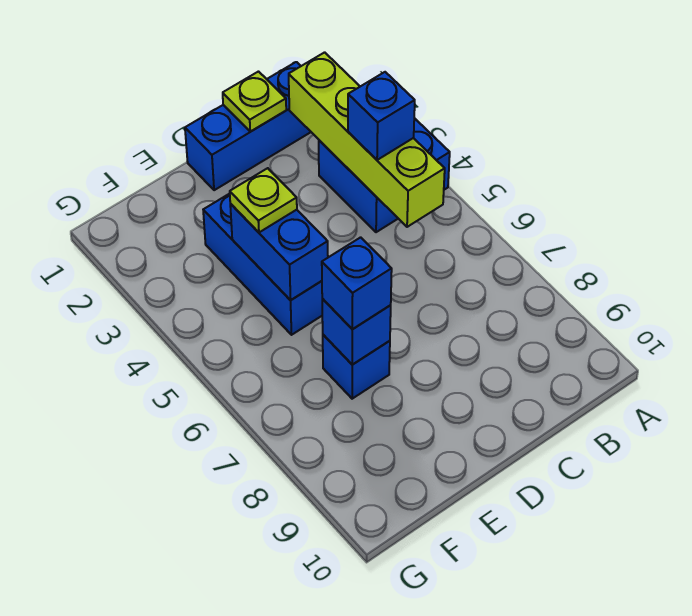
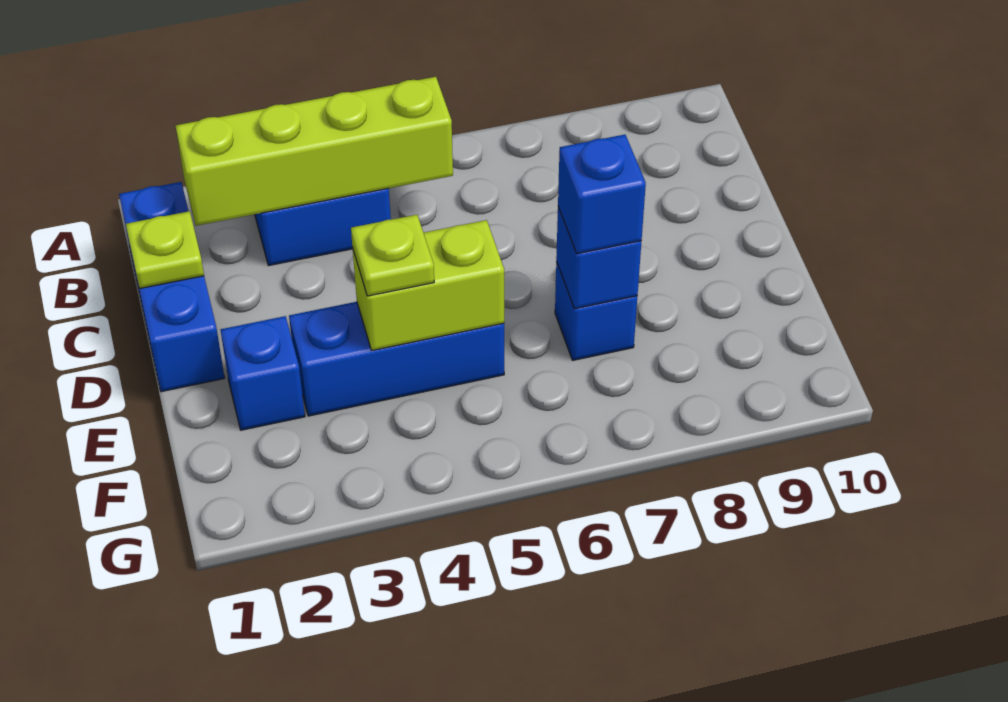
blue 1x1 brick [348,72,415,160] -> blue 1x1 brick moved to [221,316,305,430]
blue 1x2 brick [230,204,328,300] -> lime 1x2 brick [352,220,504,350]

